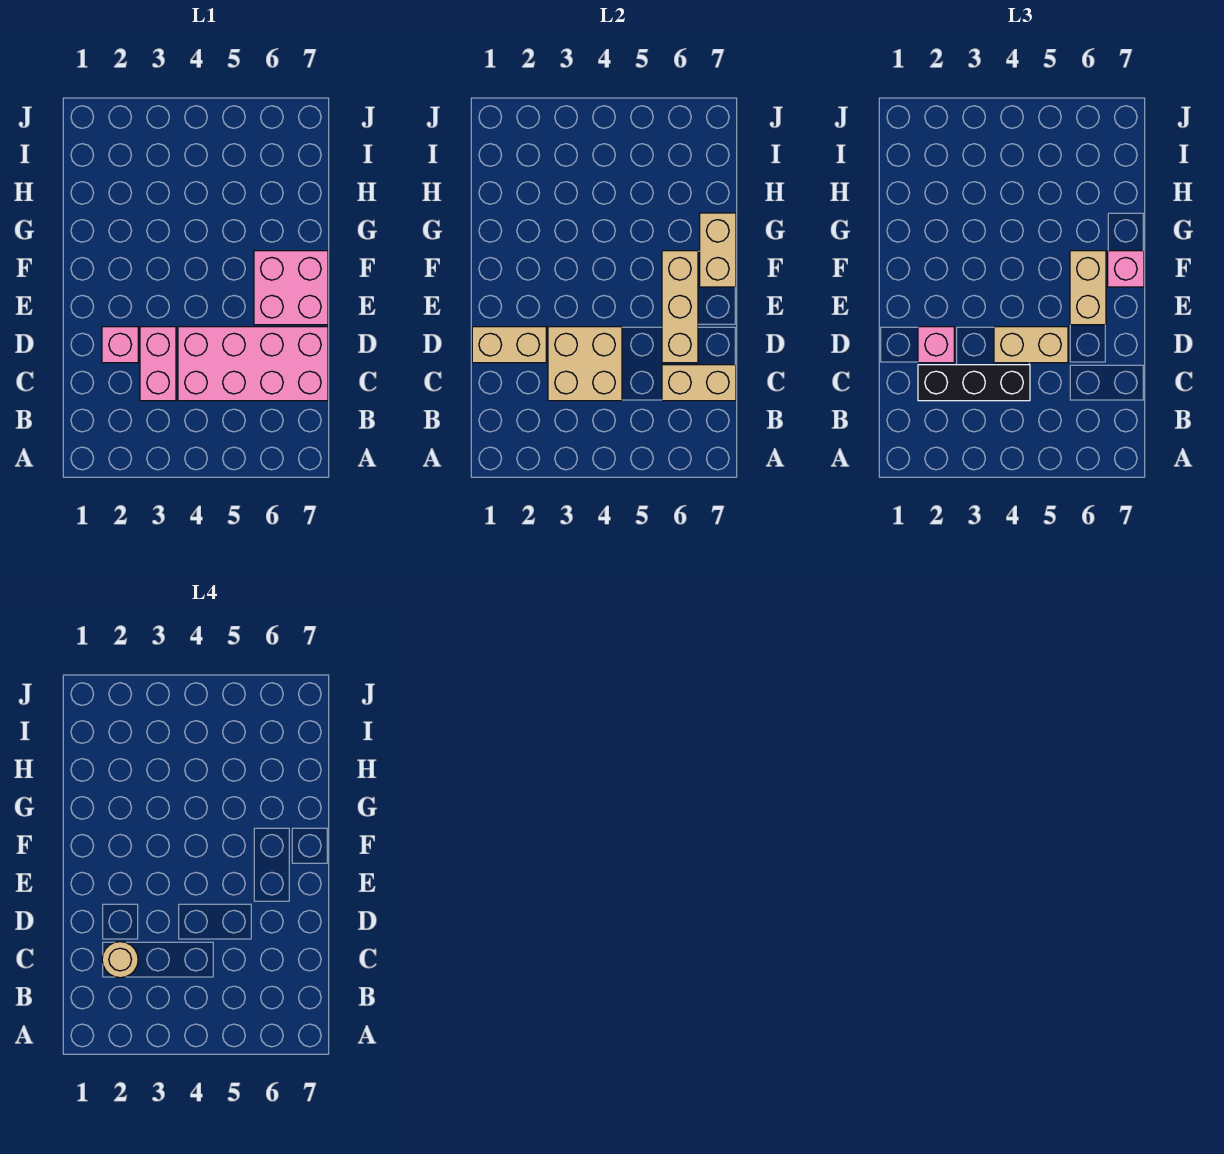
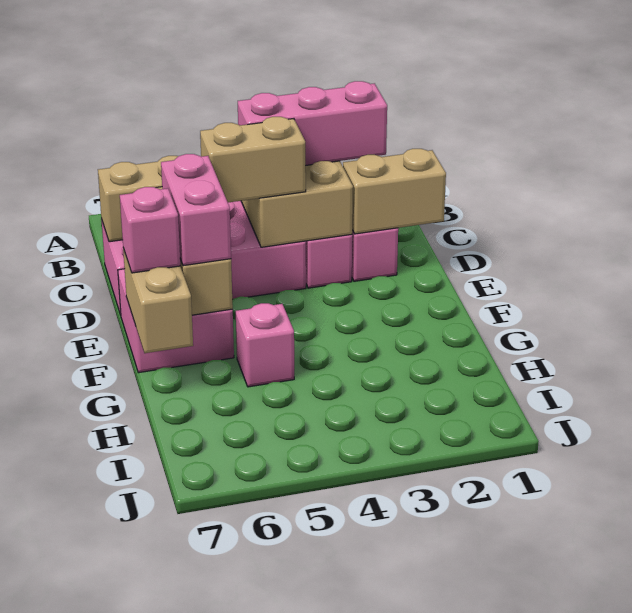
black 1x3 brick [918,365,1030,401] -> pink 1x3 brick [238,81,387,166]
tan 1x1 round brick [102,942,138,978] -> none
pink 1x1 brick [918,327,954,363] -> pink 1x1 brick moved to [236,303,294,387]
tan 1x2 brick [1070,251,1106,325] -> pink 1x2 brick [161,154,231,266]

